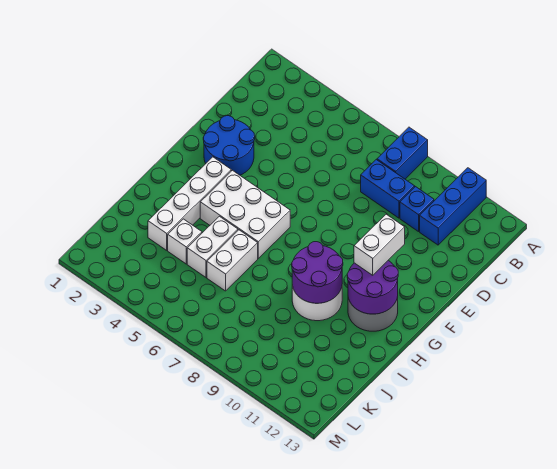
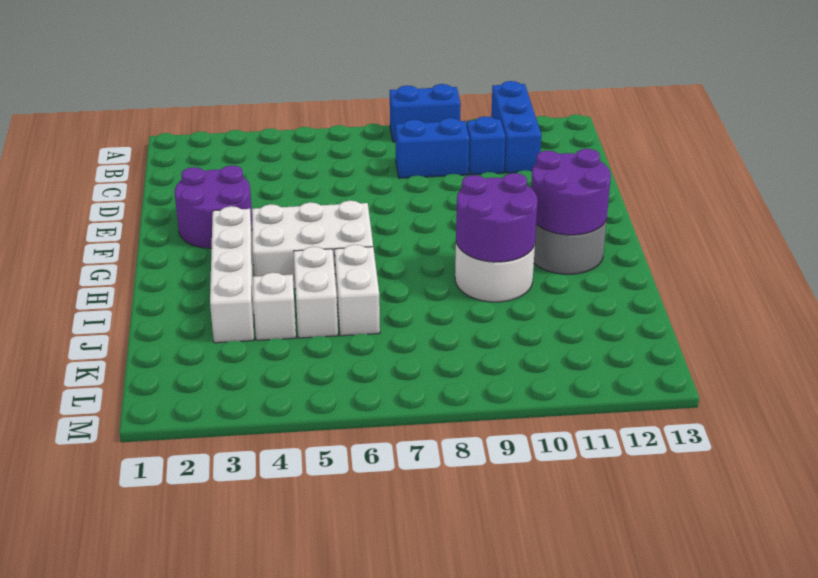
blue 1x2 brick [377,127,428,179] -> blue 1x2 brick turned to [390,84,461,142]
blue 2x2 round brick [203,116,255,175] -> purple 2x2 round brick [175,165,252,248]
white 1x2 brick [354,214,405,275] -> none

